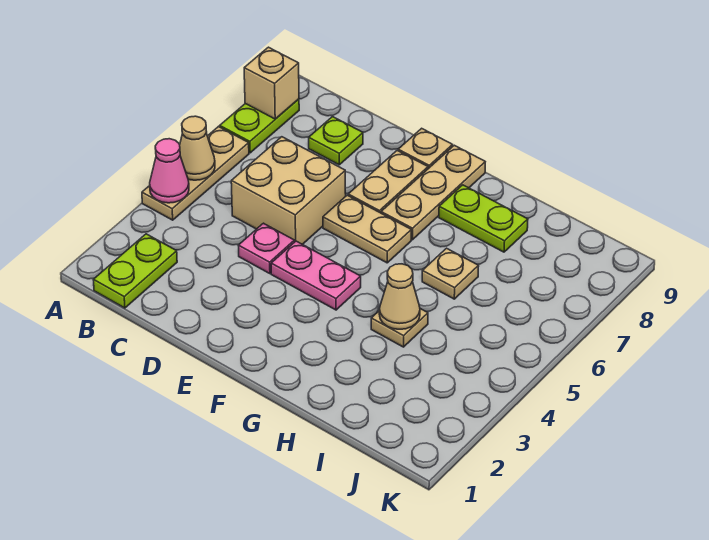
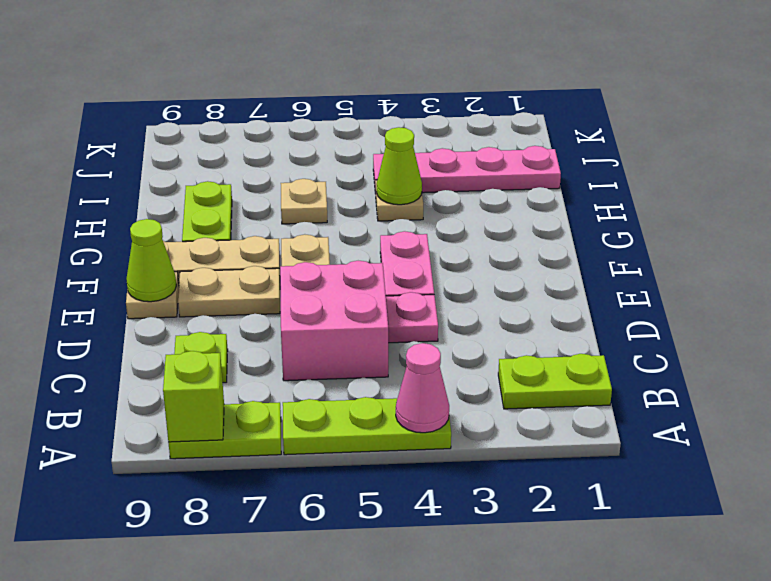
tan 1x3 plate [142,127,249,220] -> lime 1x3 plate [283,397,451,455]
tan 1x1 cone [180,116,215,180] -> none
tan 1x1 brick [244,47,299,119] -> lime 1x1 brick [163,351,224,442]
tan 2x2 brick [231,137,346,245] -> pink 2x2 brick [280,261,388,381]
none -> lime 1x1 cone [126,219,176,302]
tan 1x1 cone [379,264,420,329] -> lime 1x1 cone [377,127,422,205]
none -> pink 1x4 plate [373,146,561,194]

